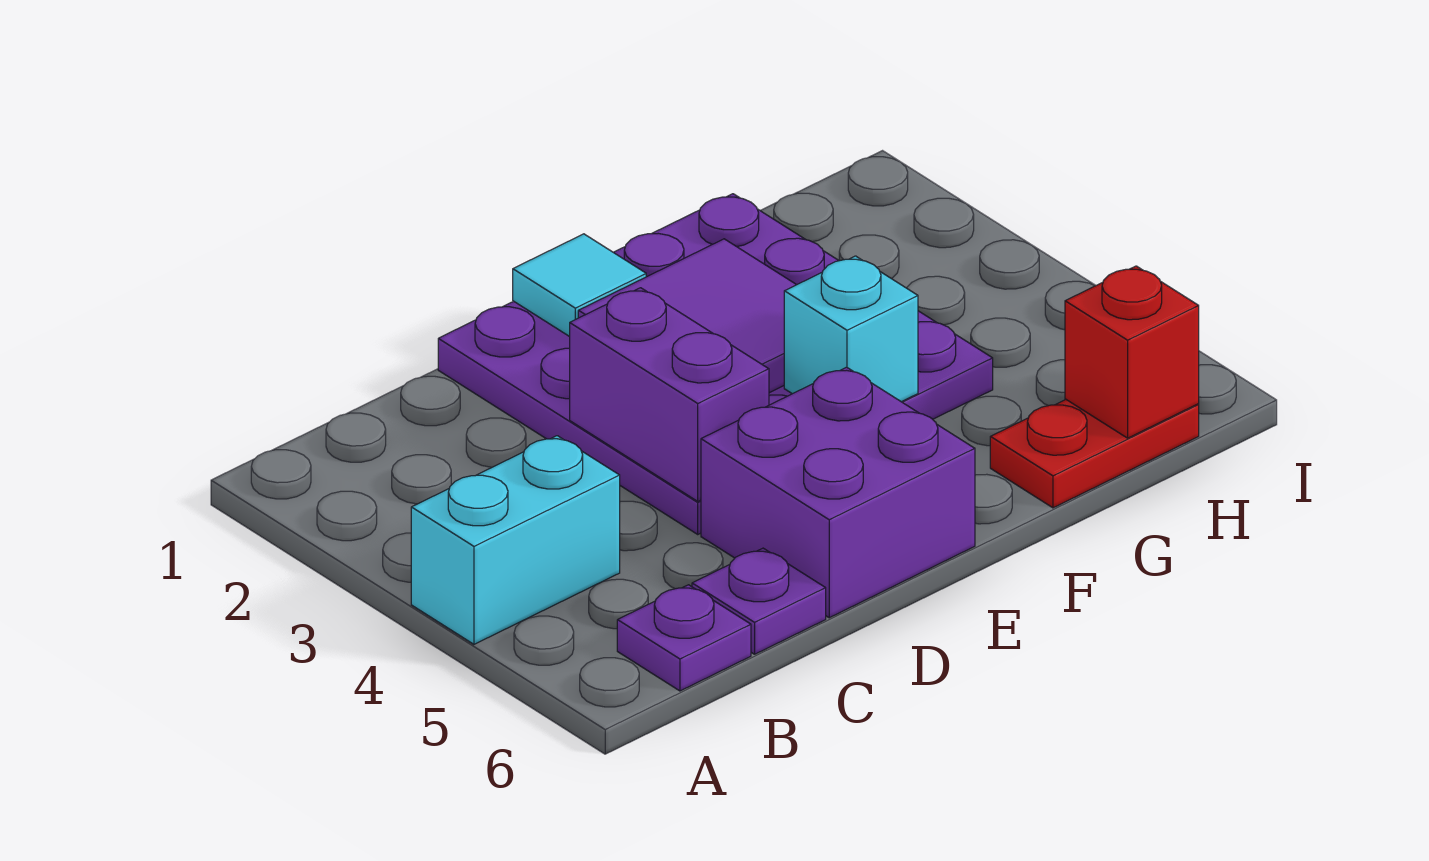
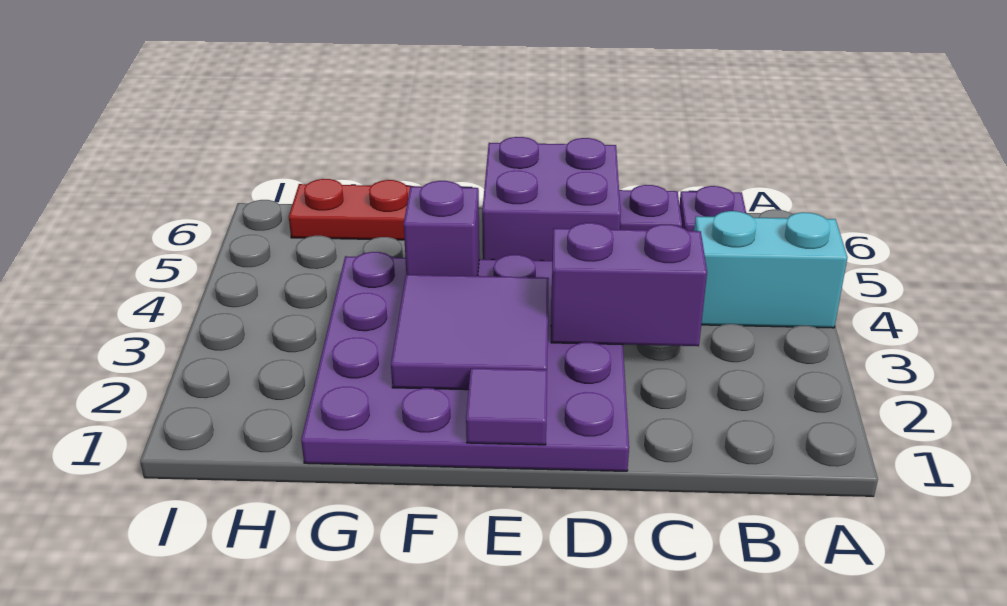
purple 1x2 brick [570,288,769,501] -> purple 1x2 brick turned to [551,223,707,346]
cyan 1x1 tile [513,234,646,337] -> purple 1x1 tile [466,368,547,445]
cyan 1x1 brick [784,256,918,402] -> purple 1x1 brick [404,181,479,276]
red 1x1 brick [1065,266,1199,438] -> none

